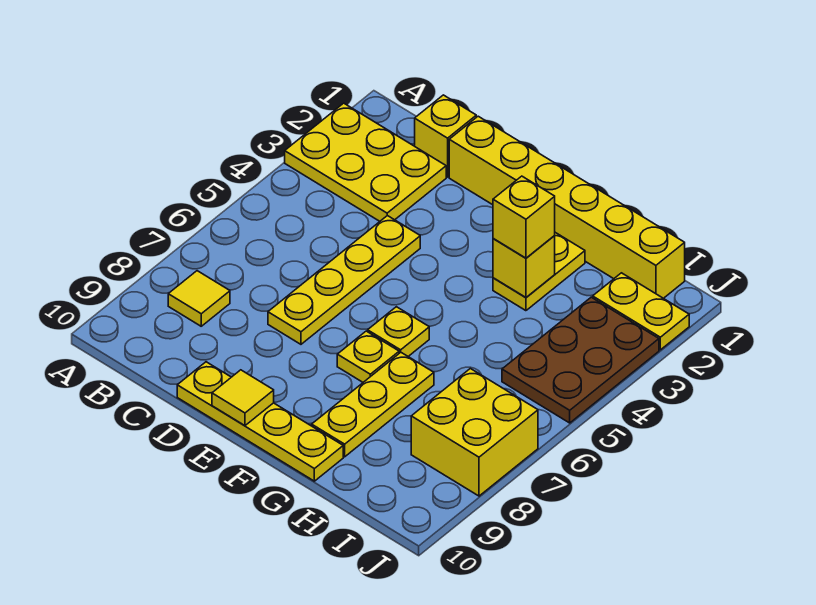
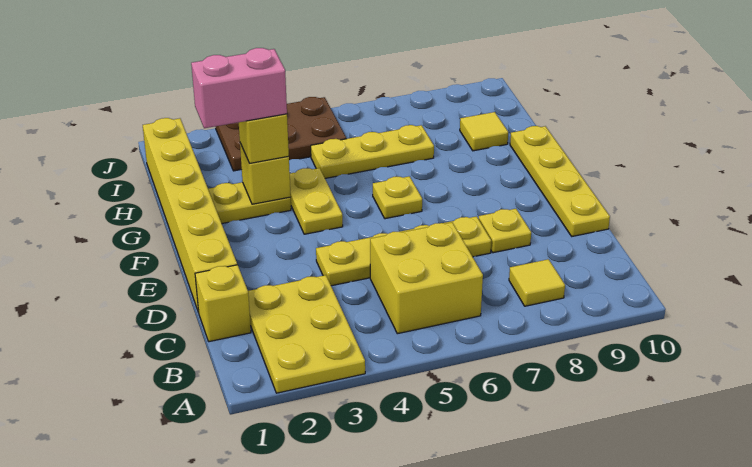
yellow 1x1 tile [212,370,274,426] -> yellow 1x1 tile moved to [460,112,508,151]
yellow 1x1 plate [337,331,399,382] -> yellow 1x1 plate moved to [479,209,531,253]
none -> pink 1x2 brick [191,48,287,128]
yellow 1x3 plate [312,352,434,457] -> yellow 1x3 plate moved to [311,125,434,178]
yellow 1x2 plate [593,273,689,350] -> yellow 1x2 plate moved to [290,168,343,234]
yellow 2x2 brick [411,368,538,496] -> yellow 2x2 brick moved to [370,222,483,334]

